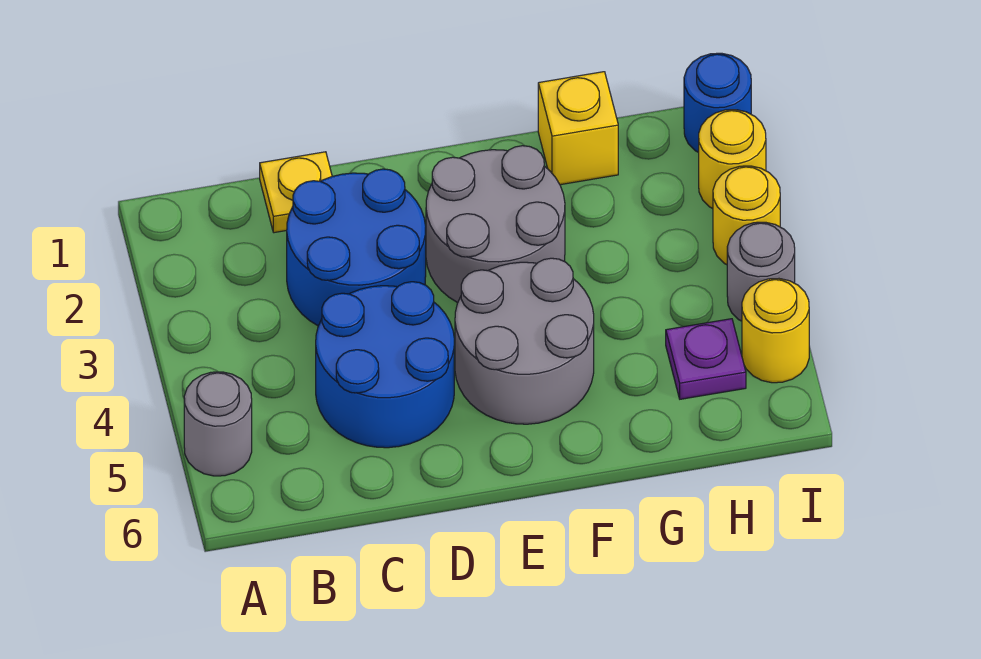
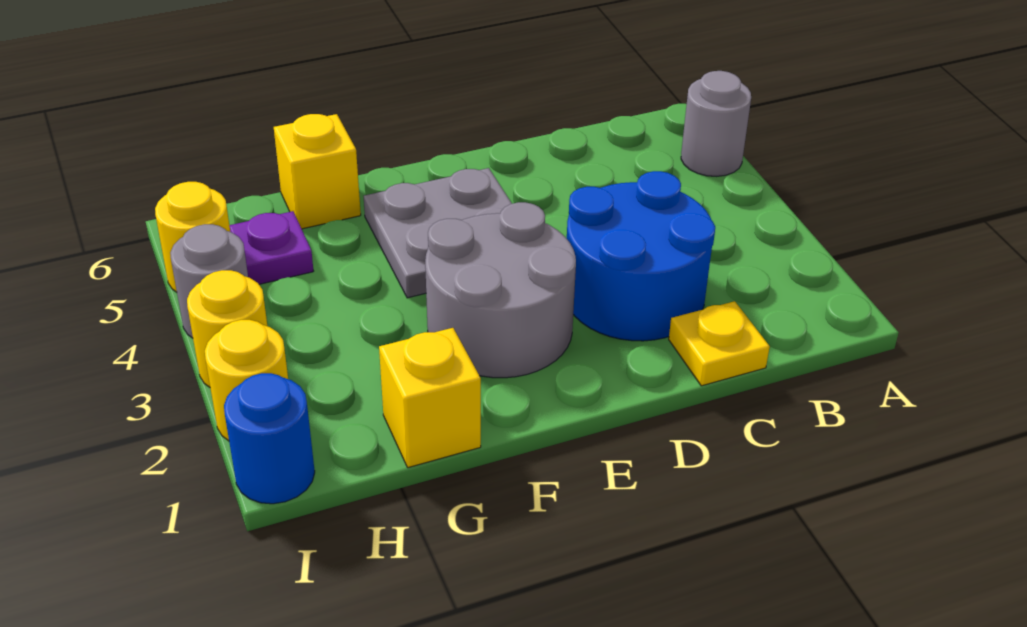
blue 2x2 round brick [316,282,454,448] -> none
grey 2x2 round brick [455,258,594,424] -> grey 2x2 plate [364,168,512,298]
none -> yellow 1x1 brick [274,114,361,229]

